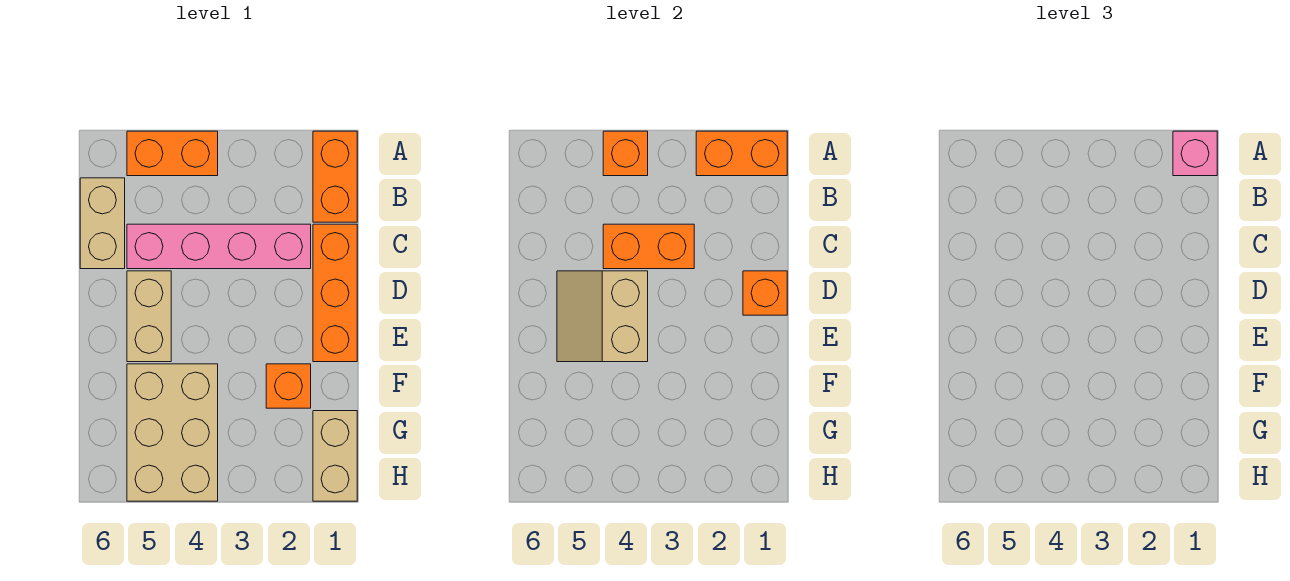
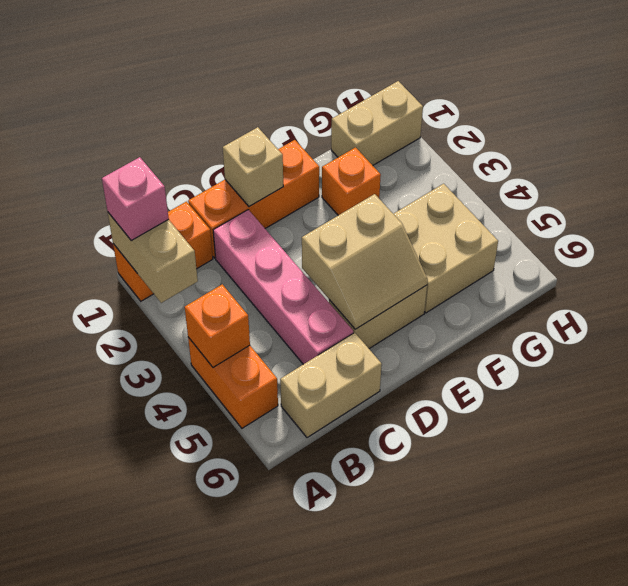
orange 1x2 brick [696,131,787,176] -> tan 1x2 brick [108,213,198,303]
orange 1x2 brick [603,224,694,269] -> none
orange 1x1 brick [743,271,787,315] -> tan 1x1 brick [223,127,283,206]
tan 2x3 brick [127,364,218,501] -> tan 2x2 brick [394,184,498,313]

